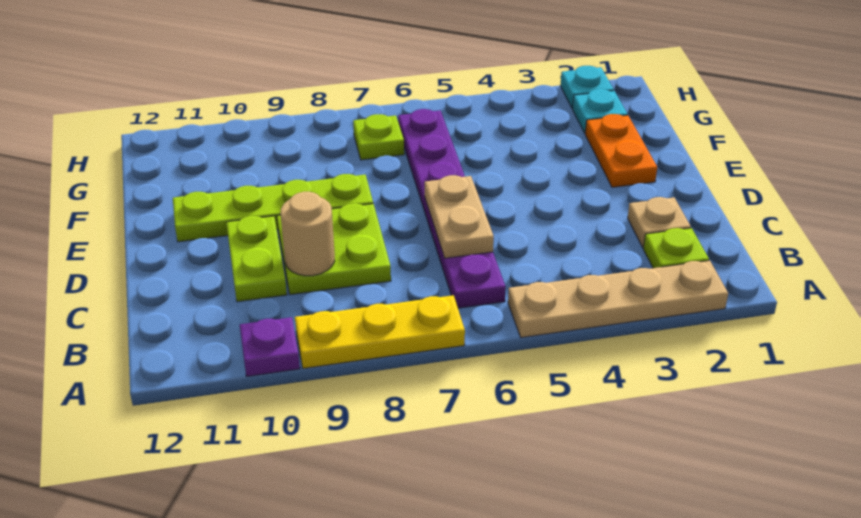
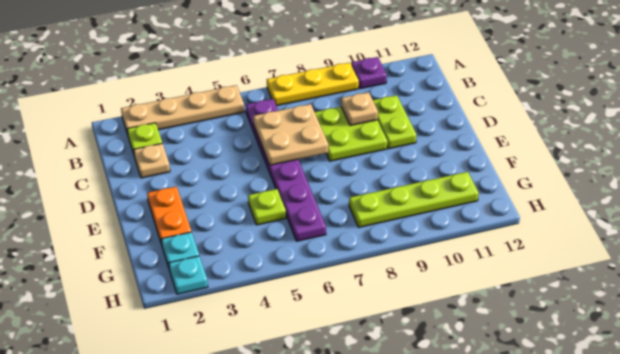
tan 1x2 plate [425,175,494,258] -> tan 2x2 plate [253,104,328,165]
tan 1x1 round brick [280,192,335,276] -> tan 1x1 plate [341,92,378,126]
lime 1x4 plate [173,174,373,242] -> lime 1x4 plate moved to [349,172,479,228]
lime 1x1 plate [353,114,404,160] -> lime 1x1 plate moved to [248,189,286,225]

